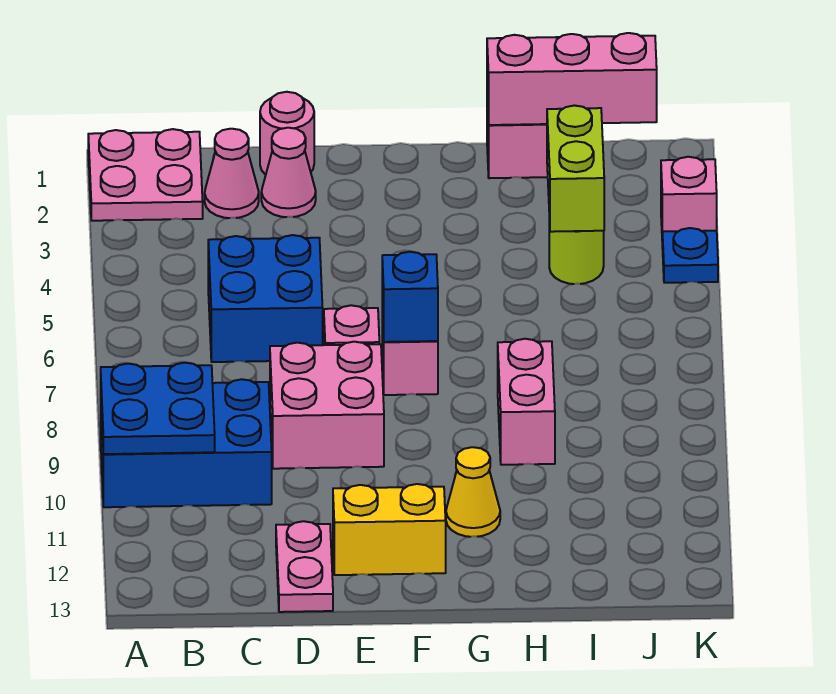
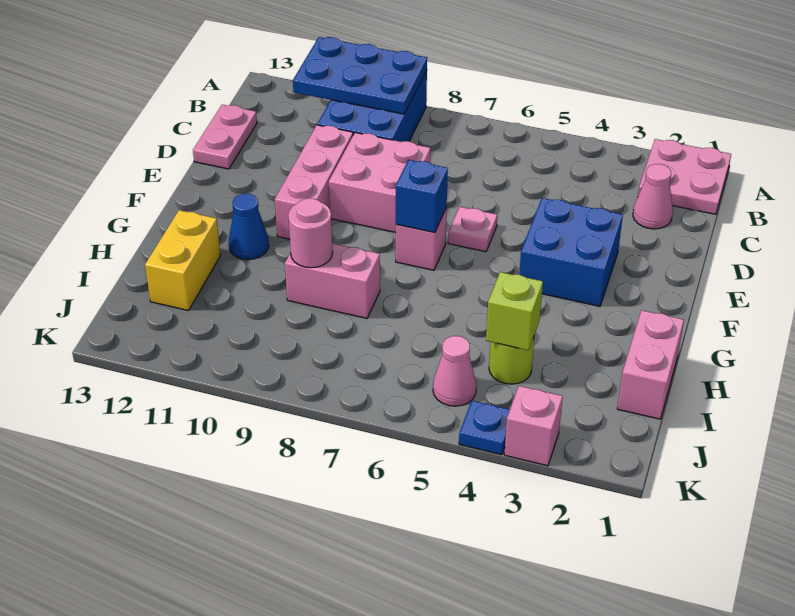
blue 2x2 plate [101,363,215,454] -> blue 2x3 plate [293,37,427,114]
blue 2x2 brick [208,235,323,362] -> blue 2x2 brick moved to [519,198,623,306]
pink 1x1 round brick [260,92,314,175] -> pink 1x1 round brick moved to [288,198,333,268]
pink 1x1 cone [261,128,316,217] -> pink 1x1 cone moved to [433,336,476,406]
pink 1x2 plate [276,521,333,612] -> pink 1x2 plate turned to [193,105,257,169]
yellow 1x2 brick [333,484,446,575] -> yellow 1x2 brick moved to [145,210,220,311]
yellow 1x1 cone [446,447,500,537] -> blue 1x1 cone [229,194,269,260]
pink 1x3 brick [487,33,657,125] -> pink 1x3 brick moved to [275,125,353,239]
lime 1x2 brick [547,106,604,232] -> lime 1x1 brick [486,272,543,350]

